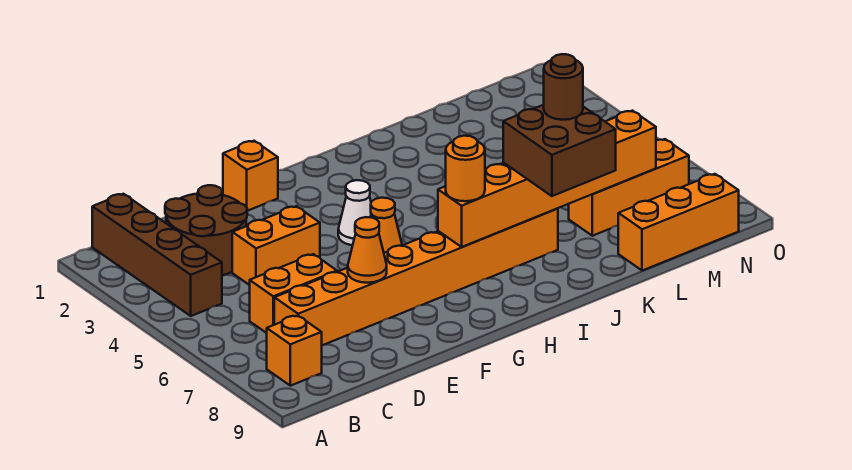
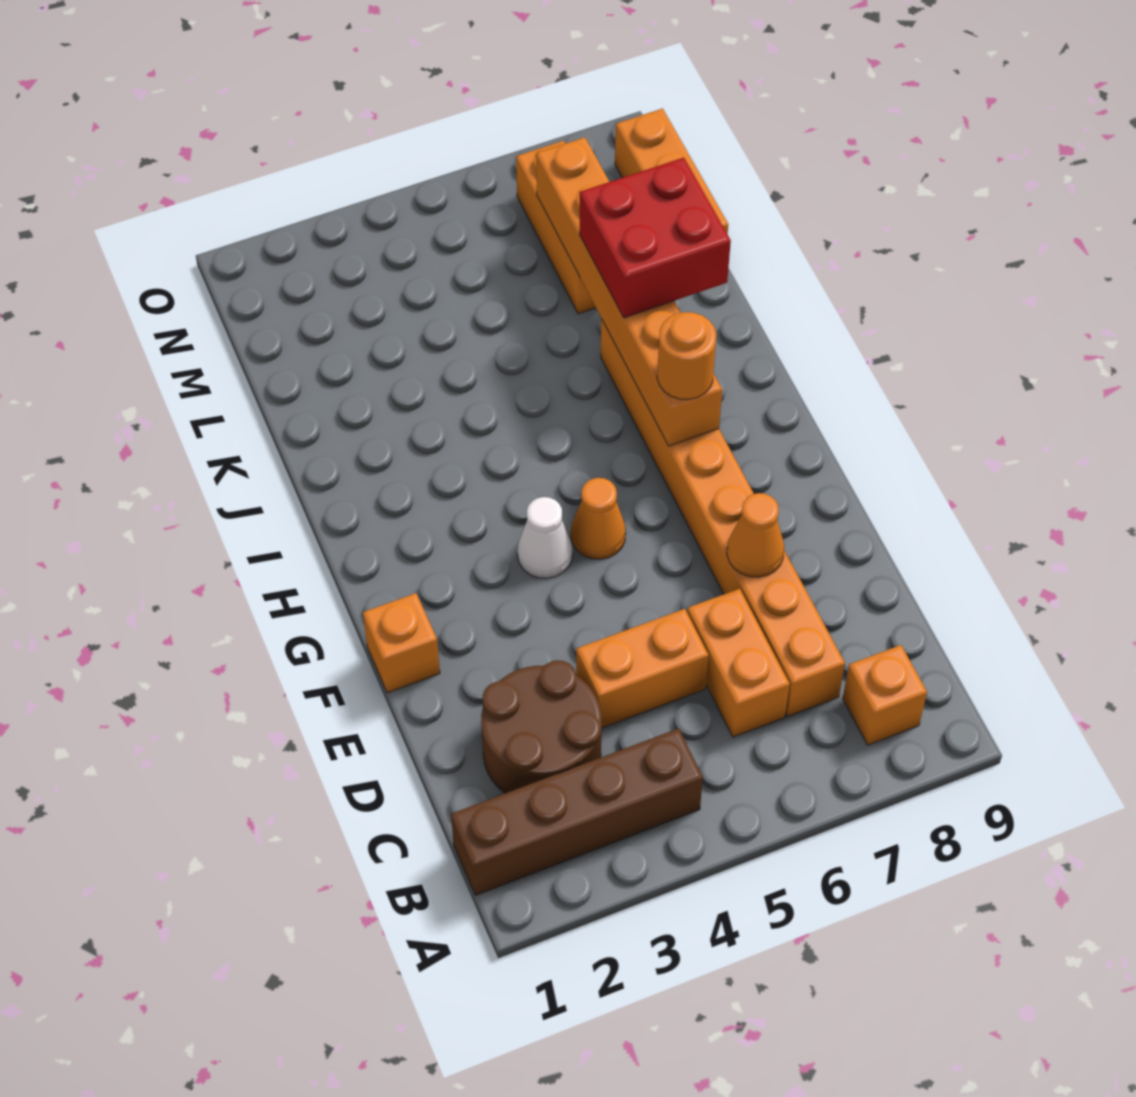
orange 1x2 brick [232,206,320,285] -> orange 1x2 brick turned to [576,609,709,728]
brown 2x2 brick [503,105,616,196] -> red 2x2 brick [580,157,731,318]
brown 1x1 round brick [544,54,583,120] -> none

